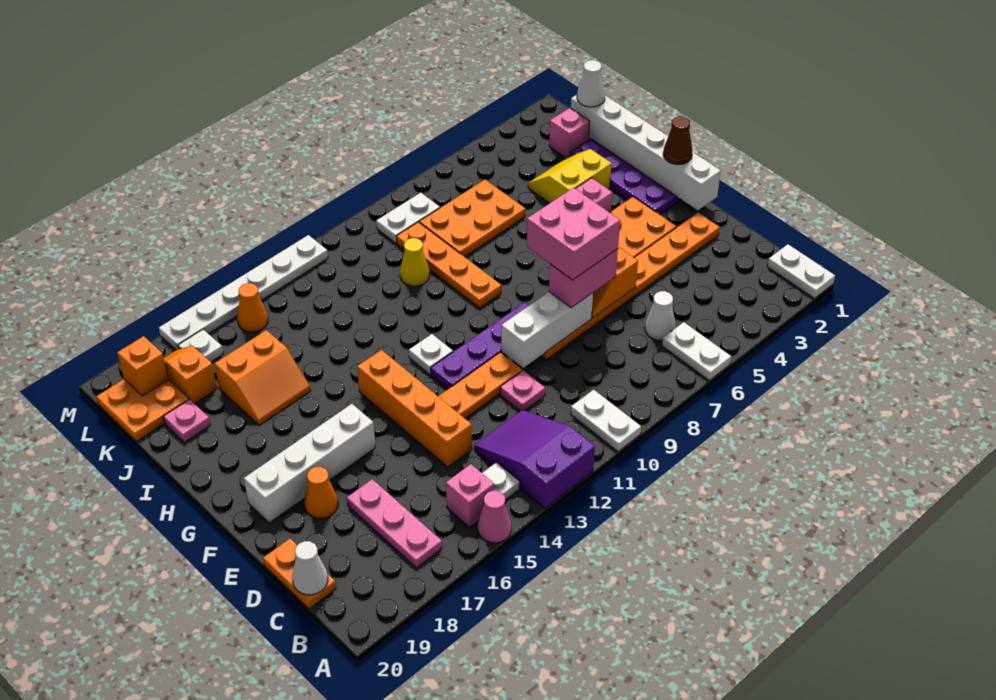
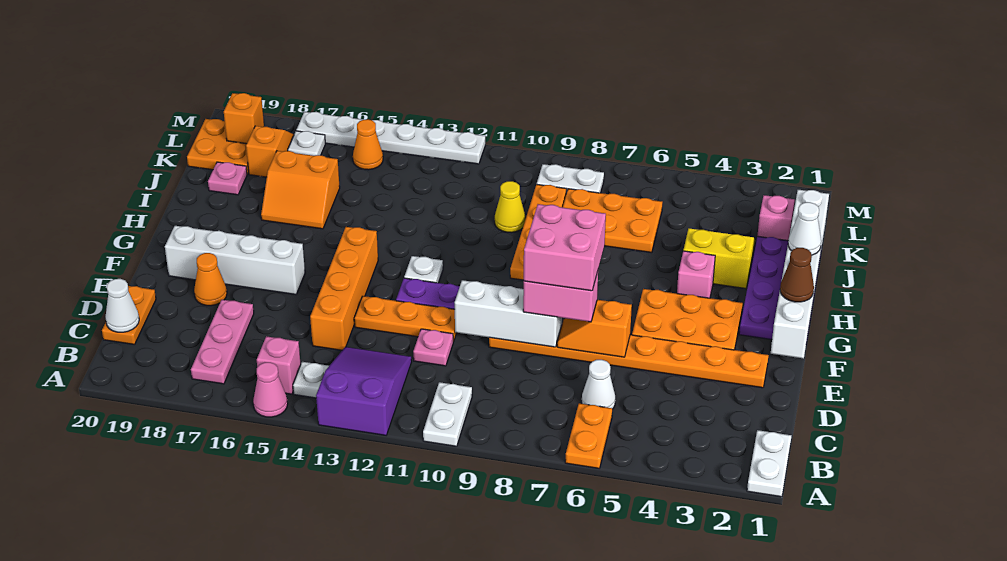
white 1x2 plate [662,322,731,380] -> orange 1x2 plate [565,403,612,468]
white 1x1 cone [577,60,605,107] -> white 1x1 cone moved to [788,202,821,255]

